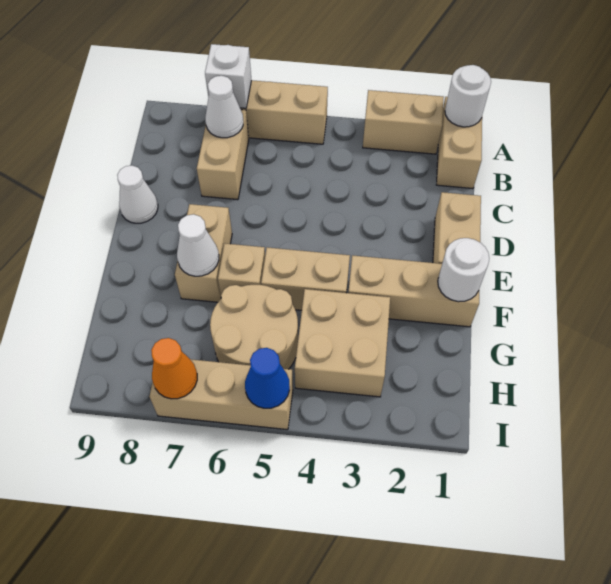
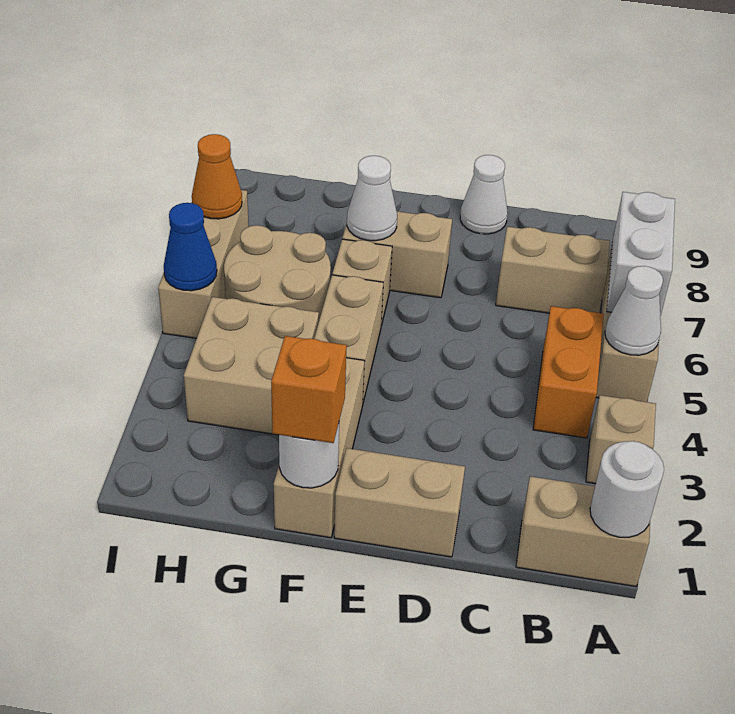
tan 1x2 brick [363,90,444,154] -> tan 1x1 brick [586,395,656,484]
white 1x1 brick [205,44,251,108] -> white 1x2 brick [607,192,675,317]
none -> orange 1x2 brick [533,306,604,438]
white 1x1 cone [205,76,243,138] -> white 1x1 cone moved to [605,266,663,355]
none -> orange 1x1 brick [271,336,347,443]

